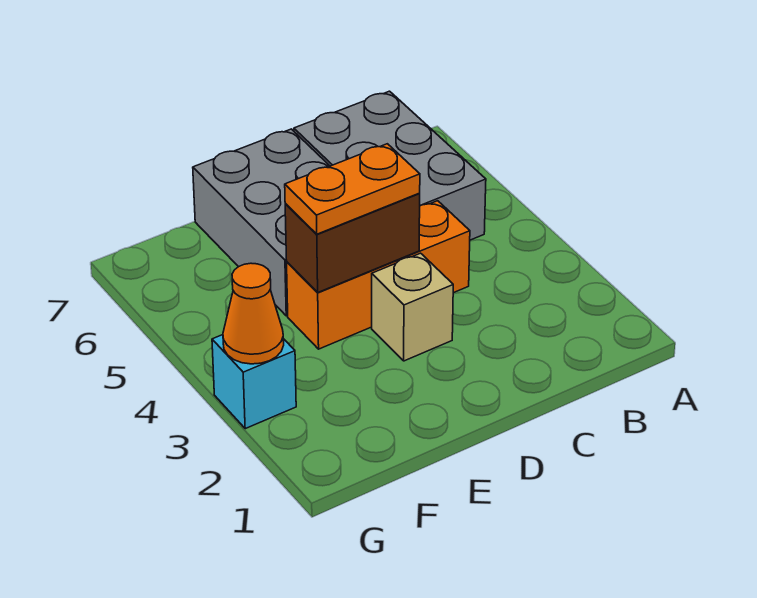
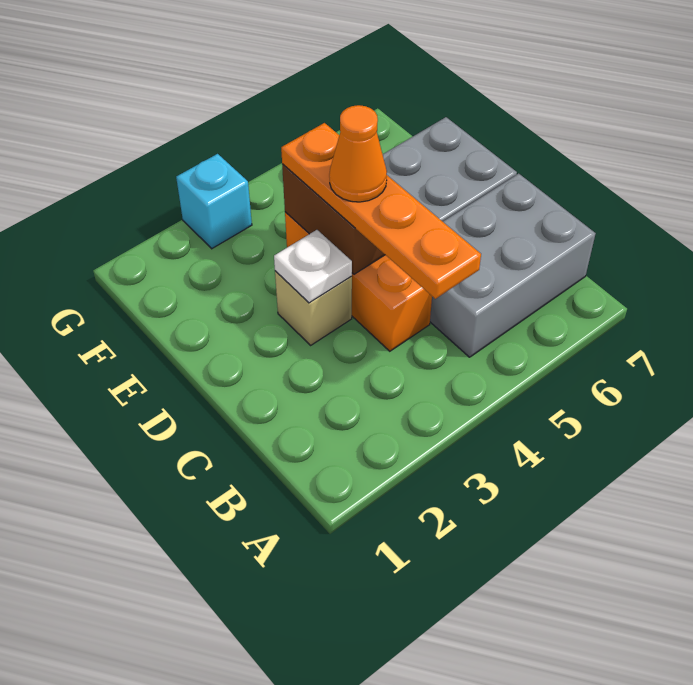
none -> white 1x1 plate [274,230,352,303]
orange 1x2 plate [285,144,420,234] -> orange 1x4 plate [281,123,481,299]
orange 1x1 cone [223,263,284,364] -> orange 1x1 cone moved to [329,105,387,202]

